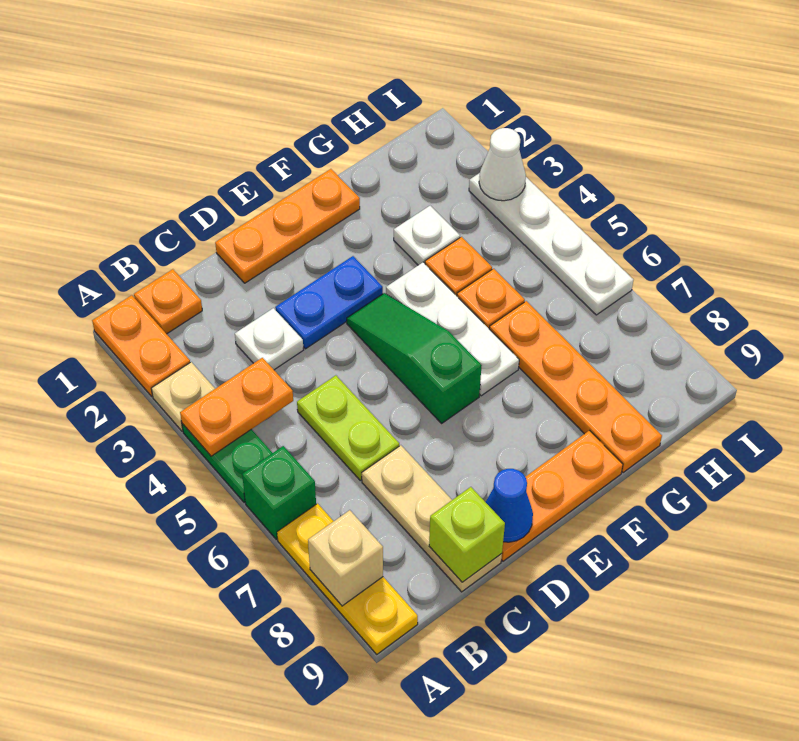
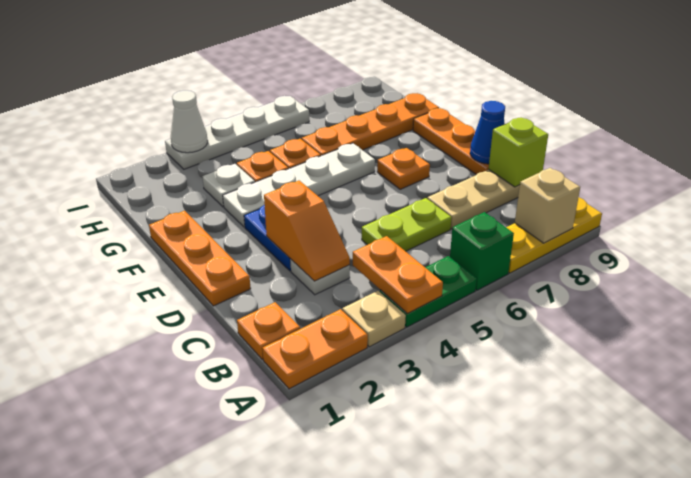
none -> orange 1x2 slope [264,180,350,281]
green 1x3 slope [347,293,482,423] -> none
none -> orange 1x1 plate [377,148,430,189]
white 1x3 plate [386,262,519,396] -> white 1x4 plate [223,143,375,227]

